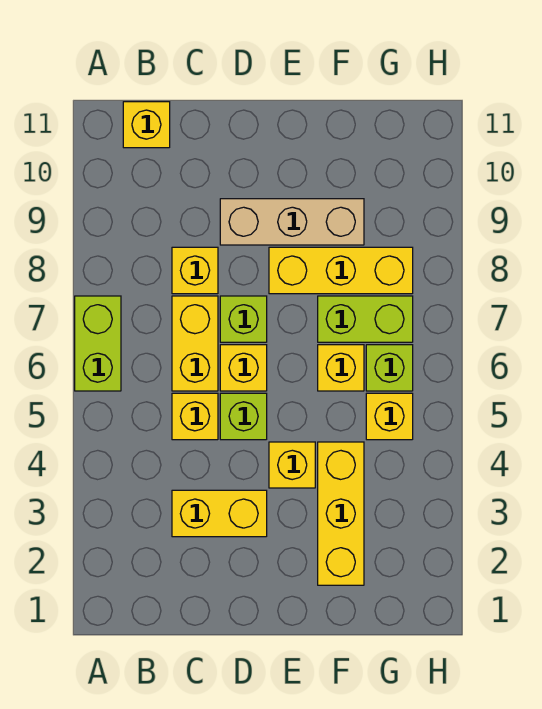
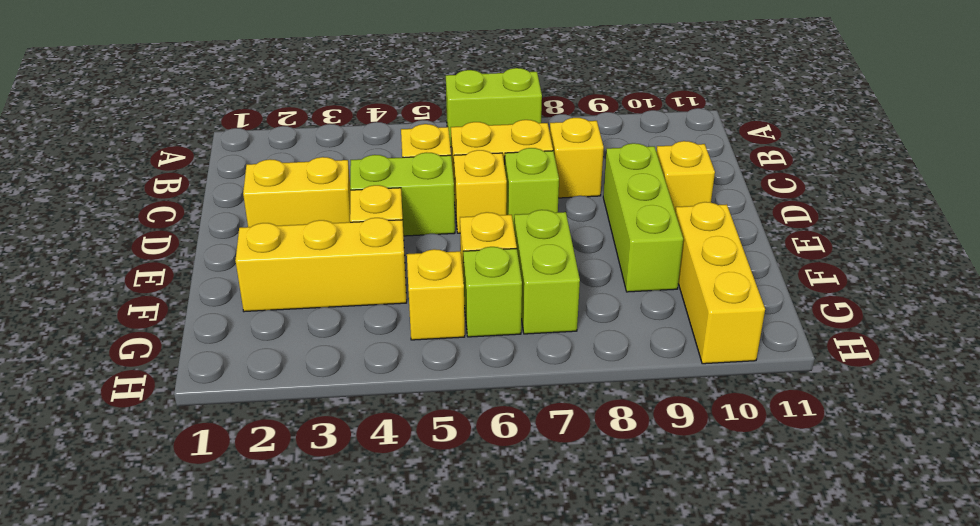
yellow 1x1 brick [123,102,170,148] -> yellow 1x1 brick moved to [656,141,715,212]
yellow 1x2 brick [172,490,267,537] -> yellow 1x2 brick turned to [243,157,350,227]
lime 1x1 brick [220,393,267,440] -> lime 1x2 brick [350,153,455,236]
tan 1x3 brick [220,199,364,245] -> lime 1x3 brick [603,143,683,292]
yellow 1x3 brick [269,247,413,294] -> yellow 1x3 brick moved to [675,202,765,364]

